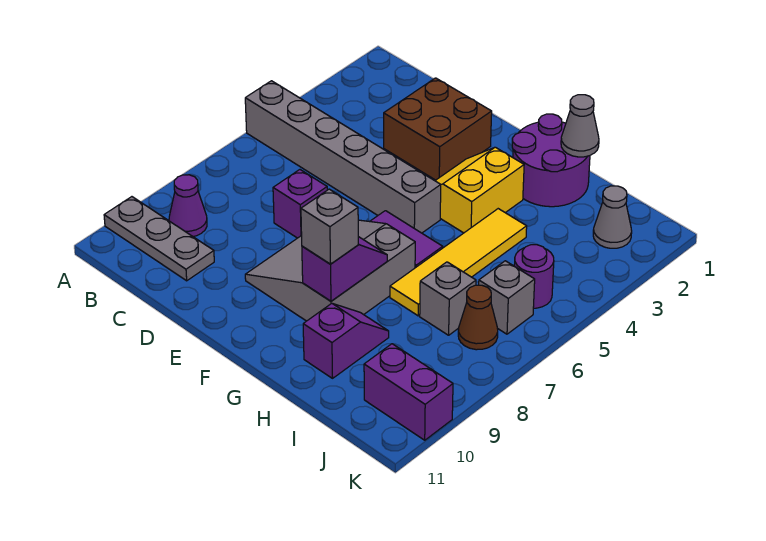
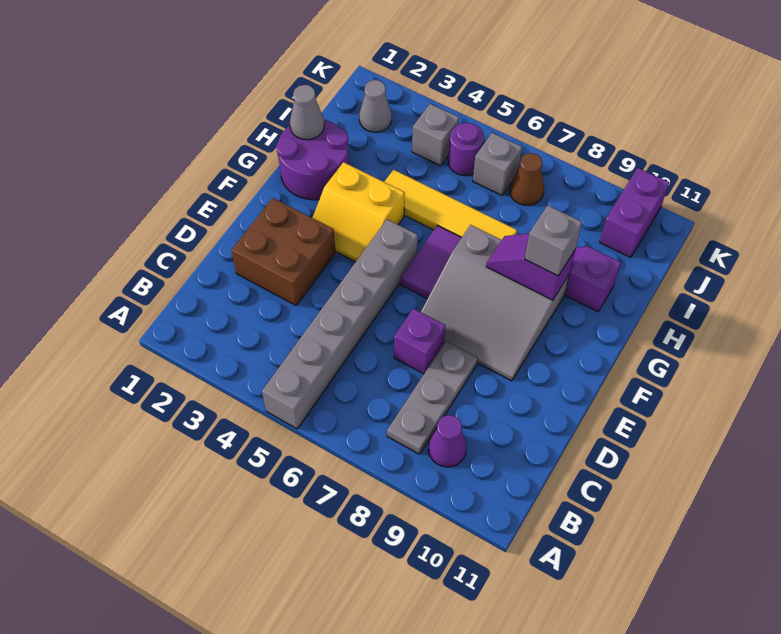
grey 1x3 plate [104,197,214,281] -> grey 1x3 plate moved to [387,341,478,454]
grey 1x1 brick [420,262,476,335] -> grey 1x1 brick moved to [412,104,459,166]

